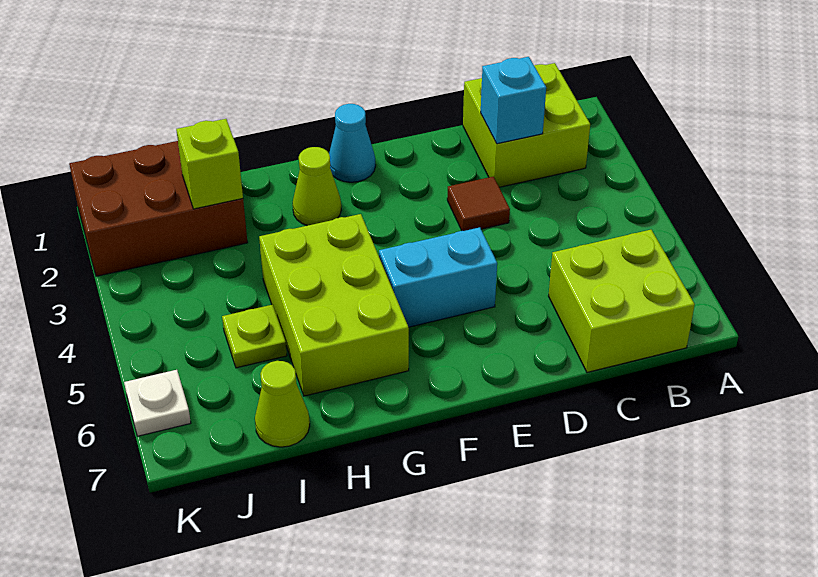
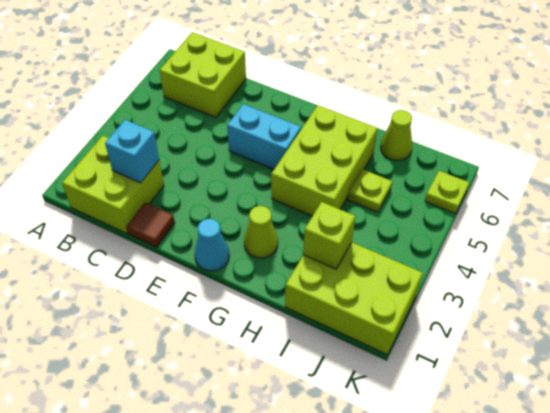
brown 1x1 tile [447,177,510,231] -> brown 1x1 tile moved to [126,202,175,247]
brown 2x3 brick [69,141,248,276] -> lime 2x3 brick [285,243,423,355]
white 1x1 plate [124,370,191,436] -> lime 1x1 plate [425,171,469,214]

